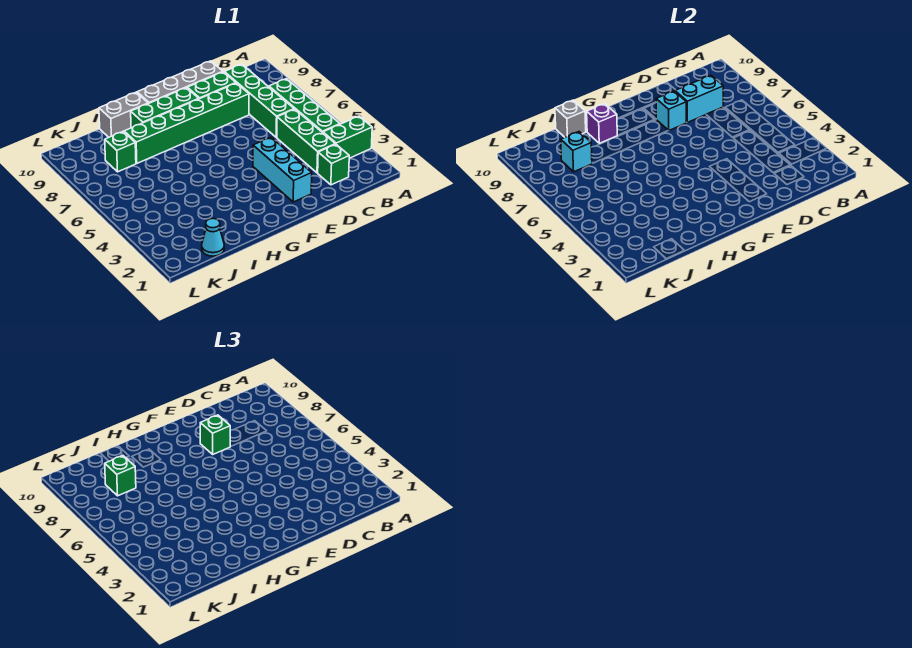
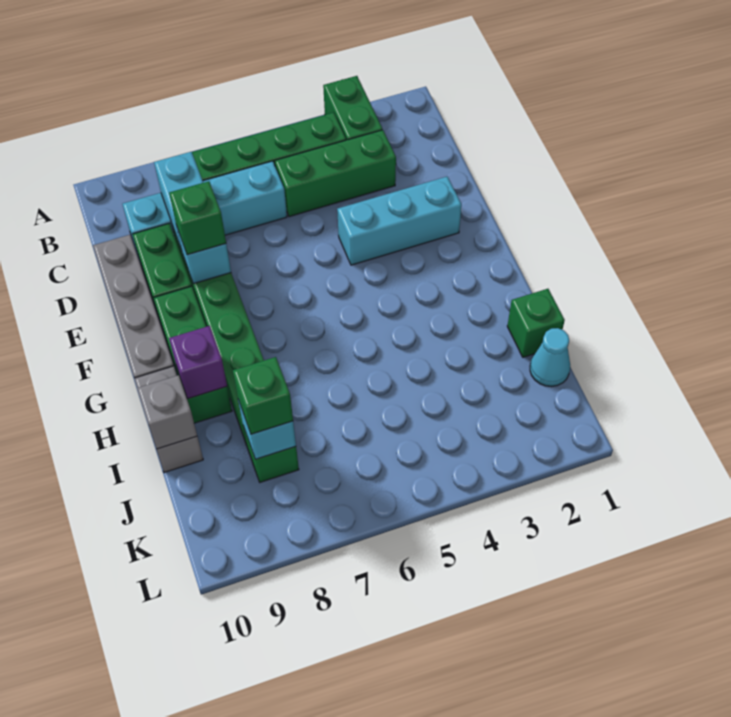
green 1x1 brick [318,144,349,185] -> green 1x1 brick moved to [507,289,565,357]
green 1x4 brick [224,64,294,137] -> cyan 1x4 brick [123,161,287,254]

